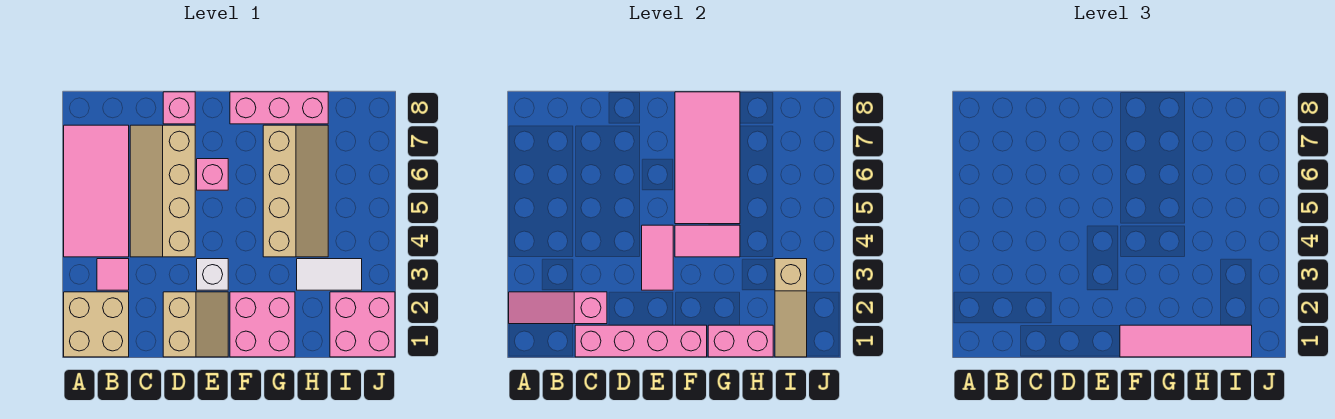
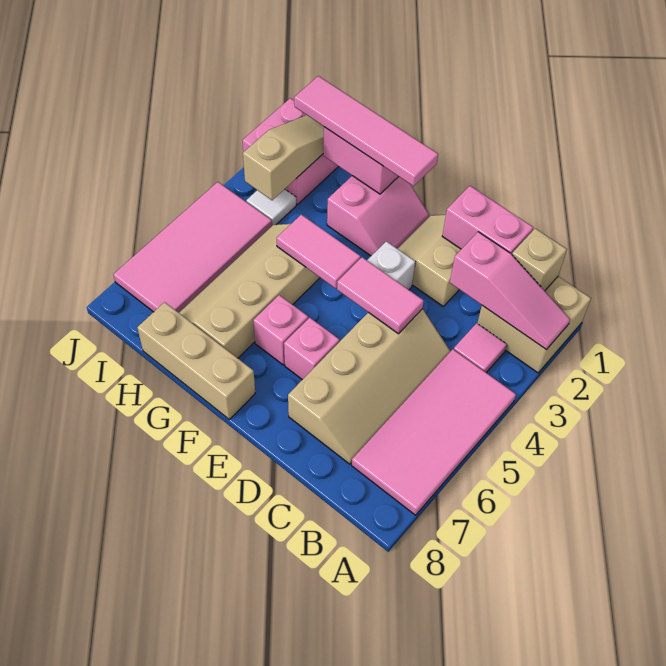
none -> tan 1x1 brick [512,229,567,291]
pink 1x4 brick [575,325,707,357] -> pink 1x2 brick [442,186,533,254]
pink 1x1 brick [163,92,195,124] -> pink 1x1 brick moved to [253,295,308,365]
pink 1x2 tile [642,225,673,290] -> pink 1x2 tile turned to [337,257,424,334]
pink 2x2 brick [230,292,295,357] -> pink 2x2 slope [327,176,429,256]
pink 2x4 tile [675,92,740,224] -> pink 2x4 tile moved to [113,182,272,313]
pink 1x3 brick [230,92,328,124] -> tan 1x3 brick [137,302,255,419]
white 1x2 tile [297,259,362,290] -> white 1x1 tile [246,189,296,225]

